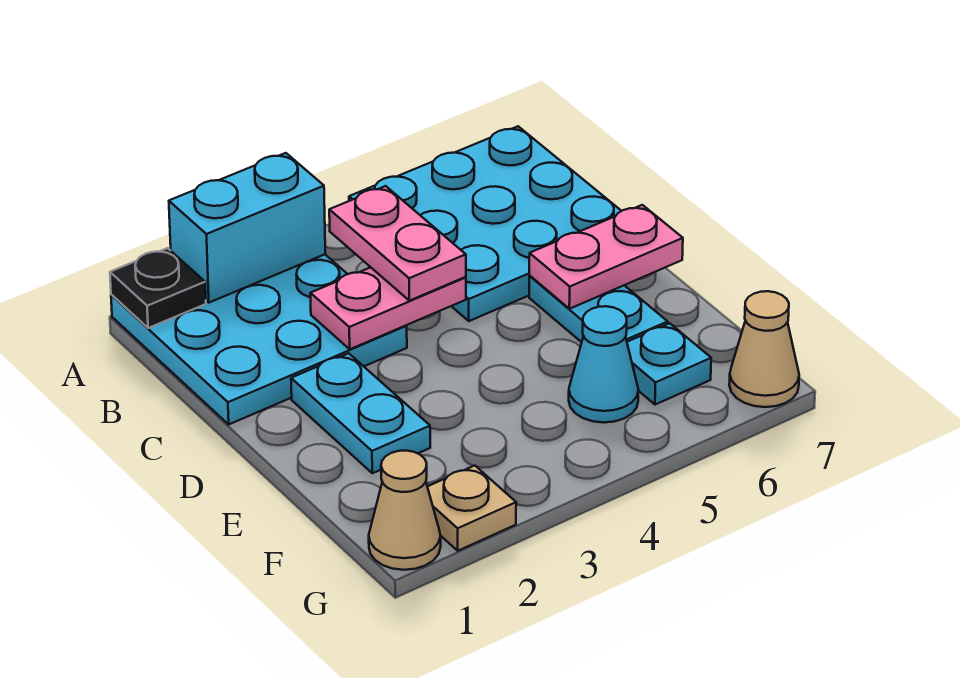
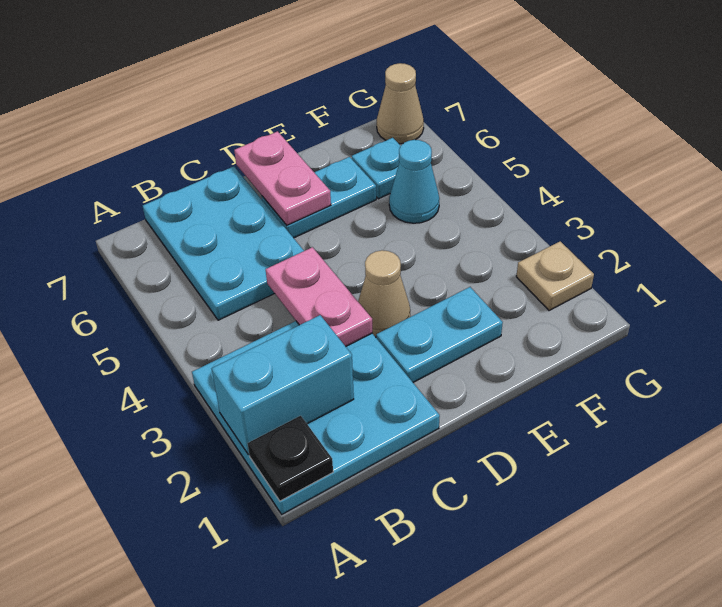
cyan 1x2 brick [169,153,325,303] -> cyan 1x2 brick turned to [212,315,354,454]
cyan 3x3 plate [349,126,621,321] -> cyan 2x3 plate [143,166,304,320]
pink 1x2 plate [329,186,466,301] -> none
tan 1x1 cone [369,451,441,570] -> tan 1x1 cone moved to [358,250,410,337]

